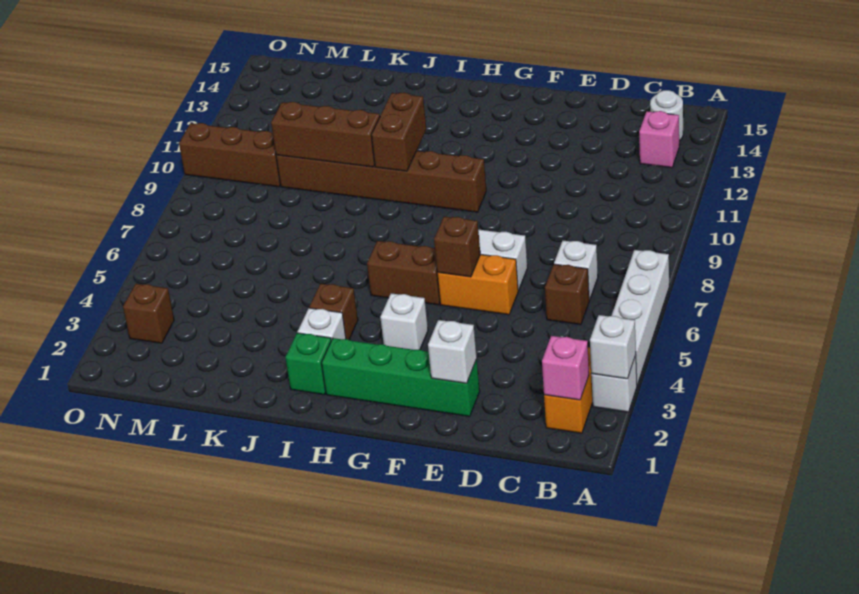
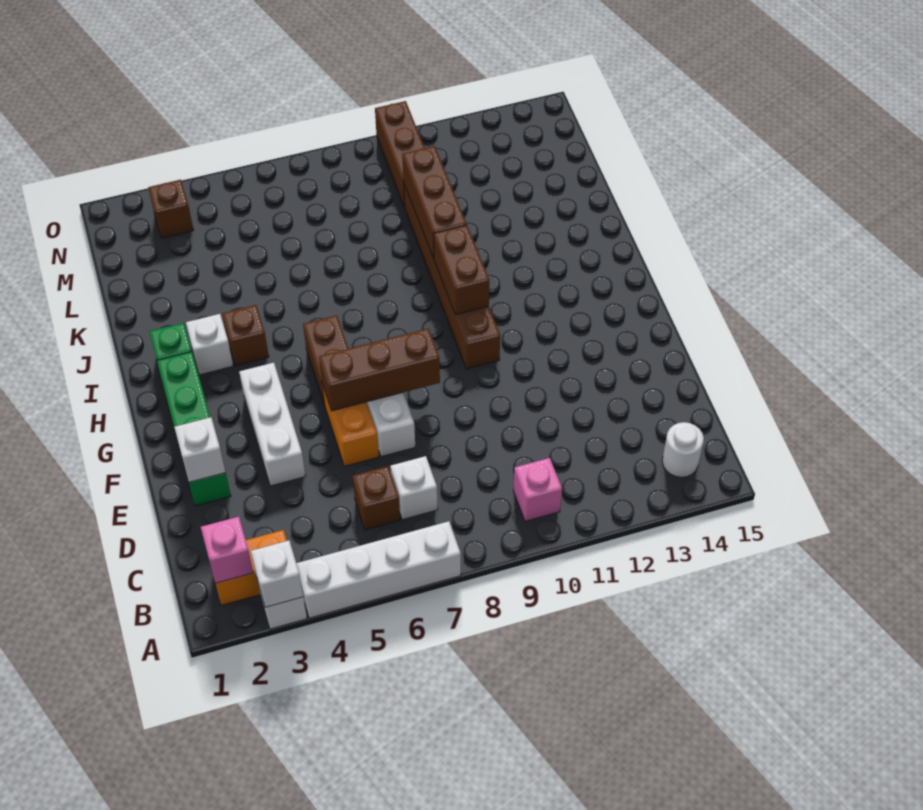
pink 1x1 brick [639,111,679,168] -> pink 1x1 brick moved to [513,458,562,521]
brown 1x1 brick [434,217,480,277] -> brown 1x3 brick [319,328,440,411]
white 1x1 brick [380,293,428,350] -> white 1x3 brick [239,363,305,486]
brown 1x2 brick [371,93,426,171] -> brown 1x2 brick turned to [434,225,489,315]

